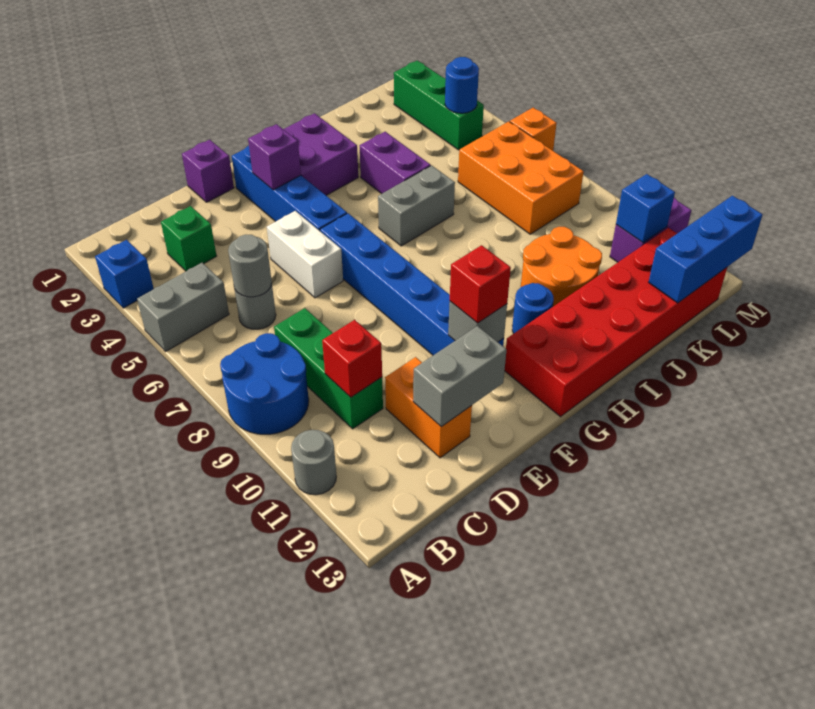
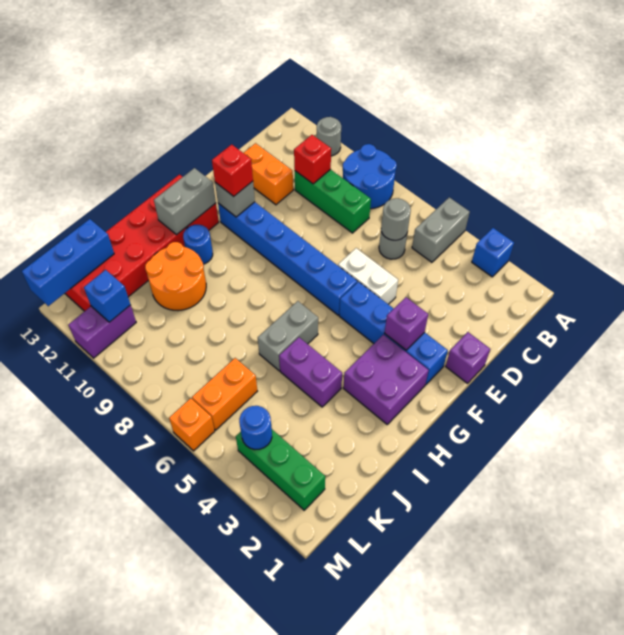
green 1x1 brick [161,206,216,271] -> none
grey 1x2 brick [413,326,506,427] -> grey 1x2 brick moved to [154,168,216,235]
orange 2x3 brick [458,121,584,234] -> orange 1x2 brick [192,358,257,430]

